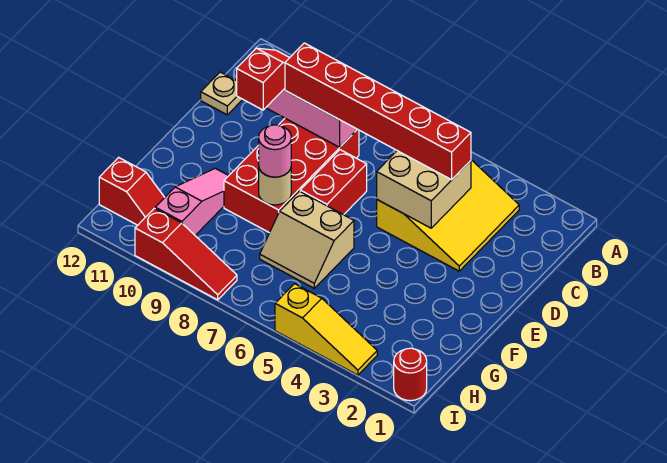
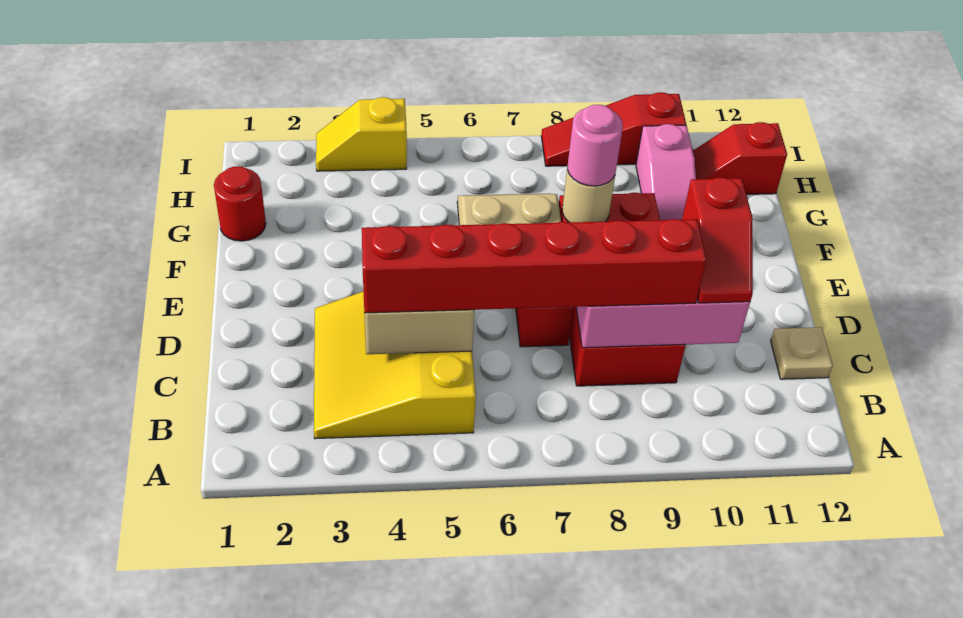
red 1x1 round brick [394,348,427,401] -> red 1x1 round brick moved to [214,166,266,241]
yellow 1x3 slope [275,284,377,375] -> yellow 1x2 slope [316,97,407,171]

